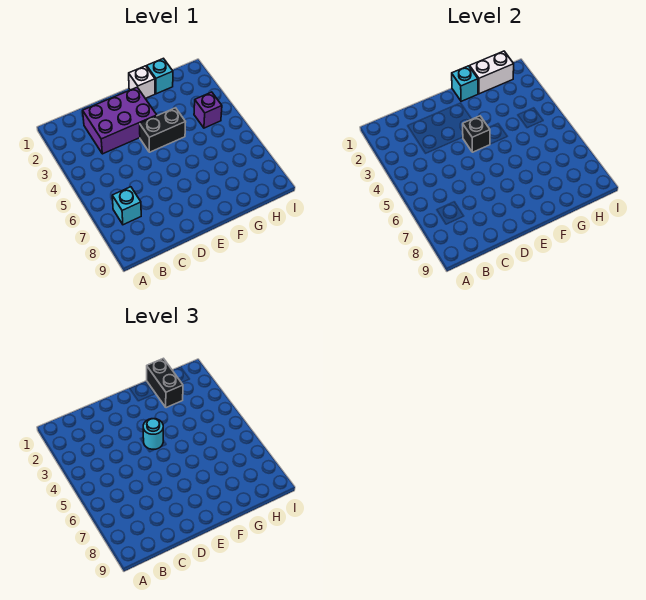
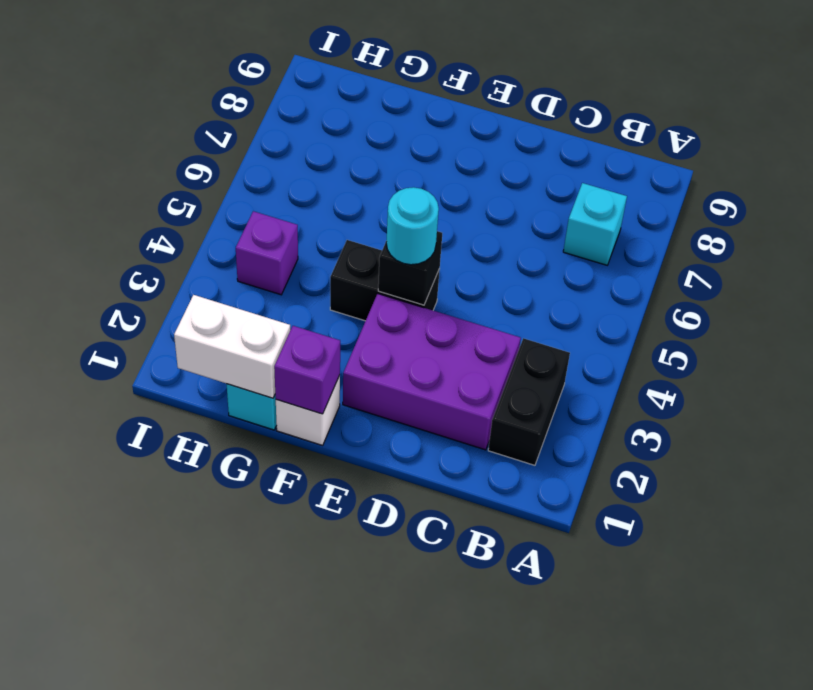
cyan 1x1 brick [452,66,478,101] -> purple 1x1 brick [274,326,340,414]
black 1x2 brick [147,358,183,408] -> black 1x2 brick moved to [488,338,570,465]

